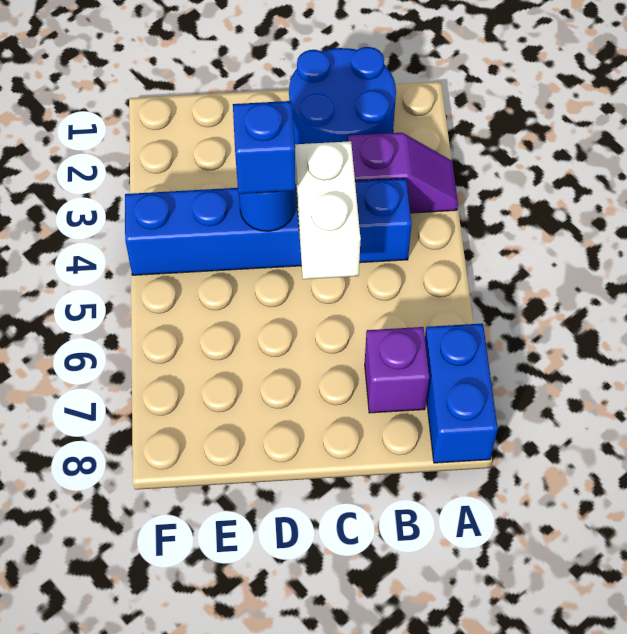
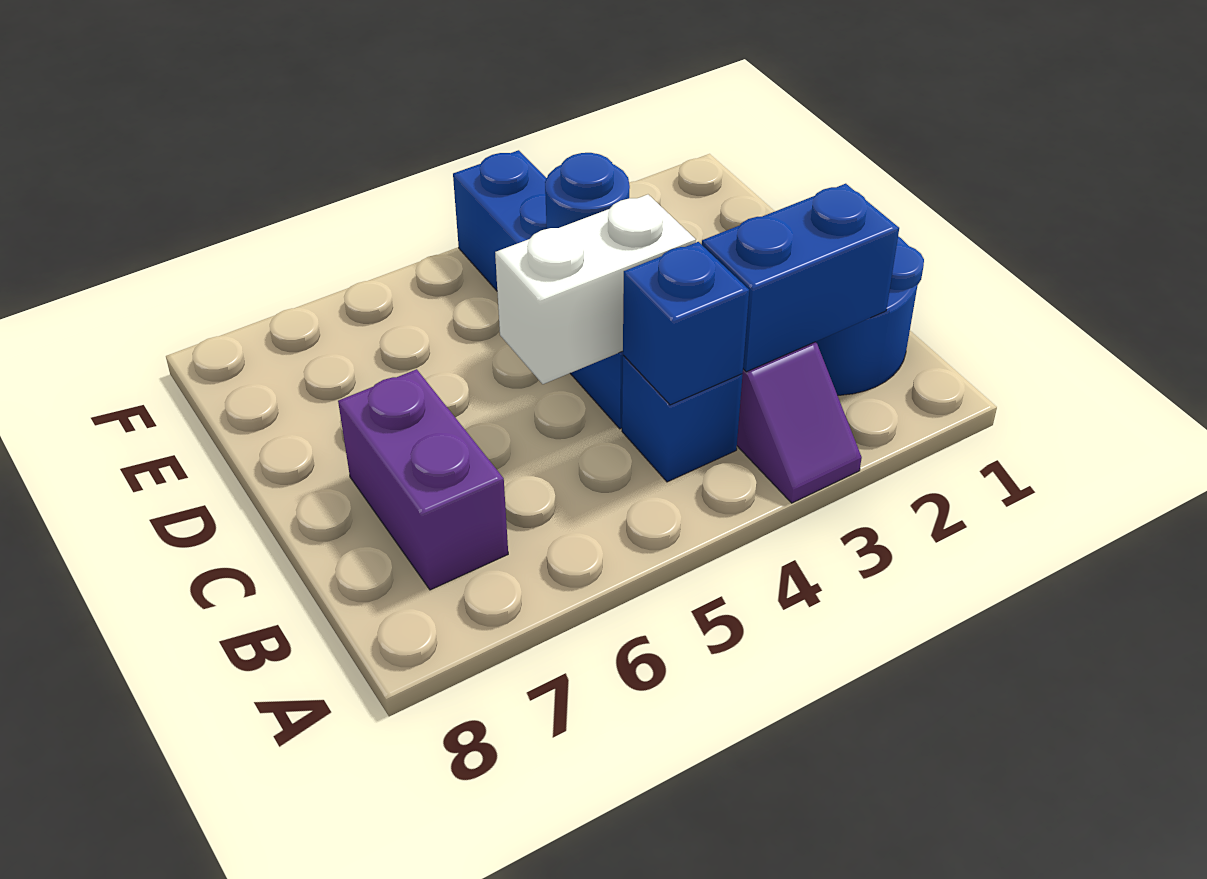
blue 1x2 brick [425,323,498,463] -> blue 1x2 brick moved to [702,184,899,372]
purple 1x1 brick [365,327,429,413] -> purple 1x2 brick [338,369,508,590]
blue 1x1 brick [233,101,296,194] -> blue 1x1 brick moved to [623,242,749,405]

